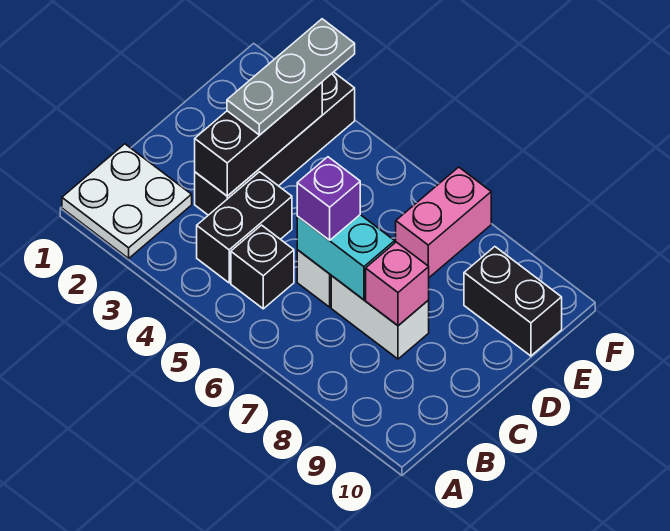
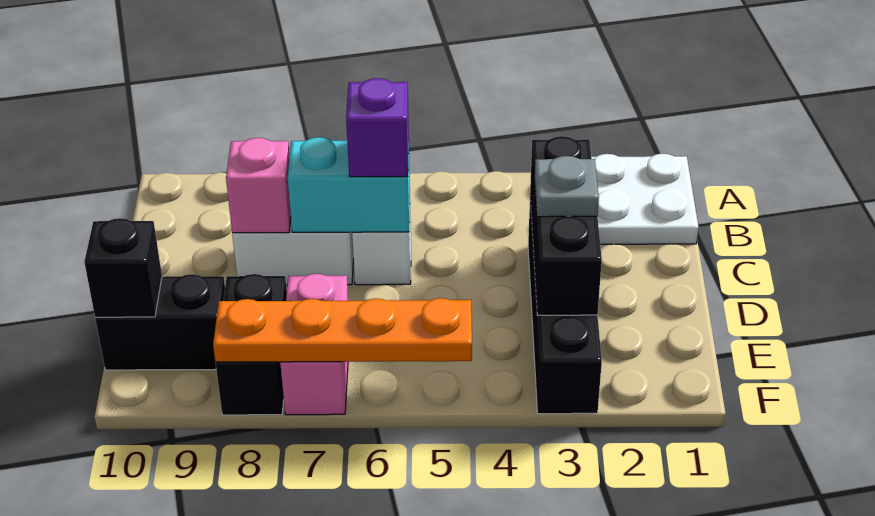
black 1x2 brick [197,172,292,283] -> black 1x2 brick moved to [215,274,287,415]
black 1x1 brick [231,225,294,309] -> black 1x1 brick moved to [84,218,162,317]
grey 1x3 plate [227,19,355,135] -> grey 1x1 plate [535,156,599,217]
none -> orange 1x4 plate [213,298,472,362]

